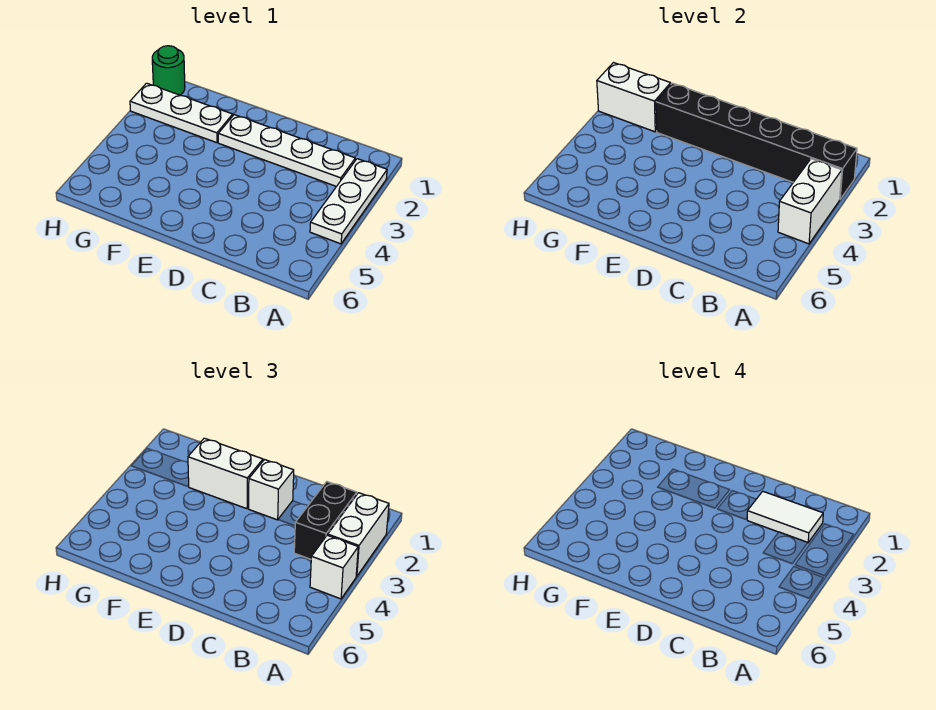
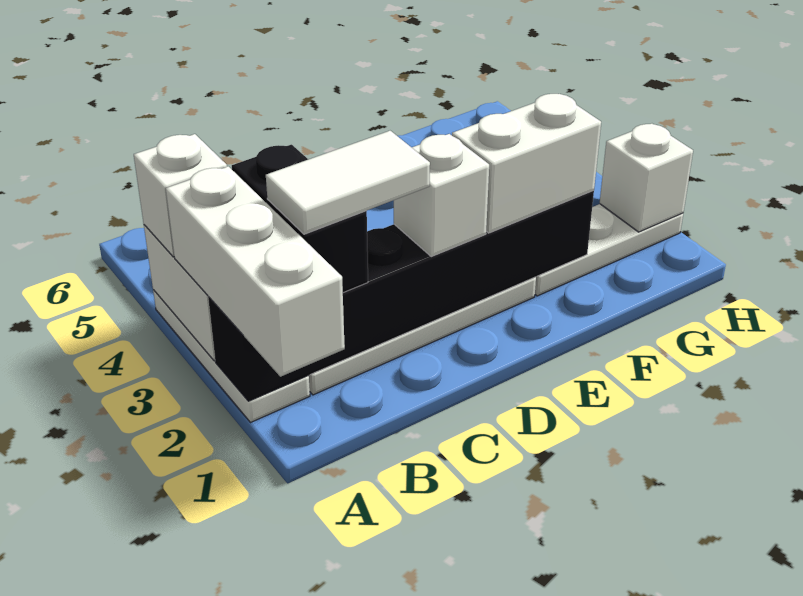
white 1x2 brick [328,493,389,576] -> white 1x3 brick [166,166,345,377]
white 1x2 brick [597,63,671,132] -> white 1x1 brick [600,124,693,232]
green 1x1 round brick [152,46,185,95] -> none

